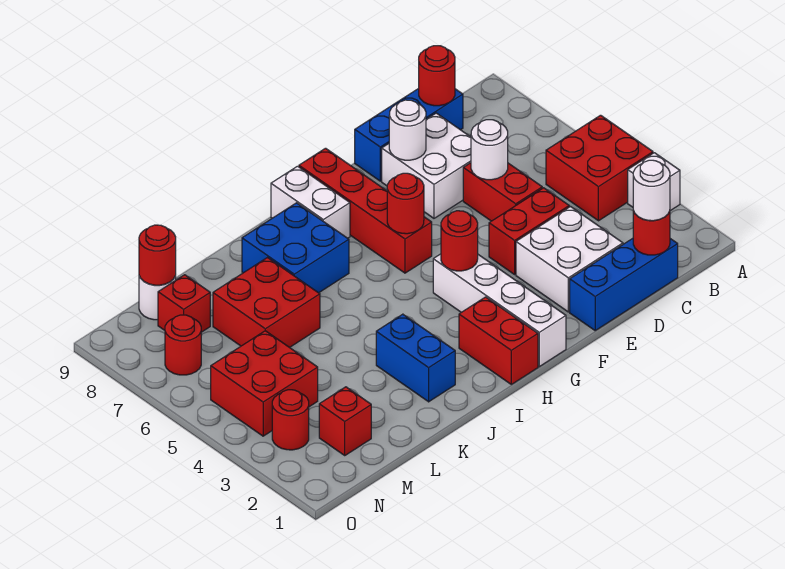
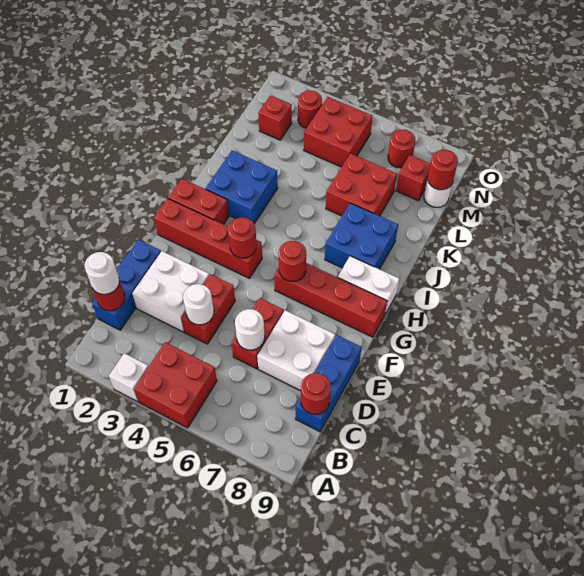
red 1x2 brick [463,163,542,221] -> red 1x2 brick turned to [232,298,284,369]
white 1x1 round brick [389,100,426,160] -> white 1x1 round brick moved to [183,284,214,325]
white 1x4 brick [433,254,566,366] -> red 1x4 brick [154,198,262,278]
blue 1x2 brick [376,314,455,402] -> blue 2x2 brick [206,151,278,224]

